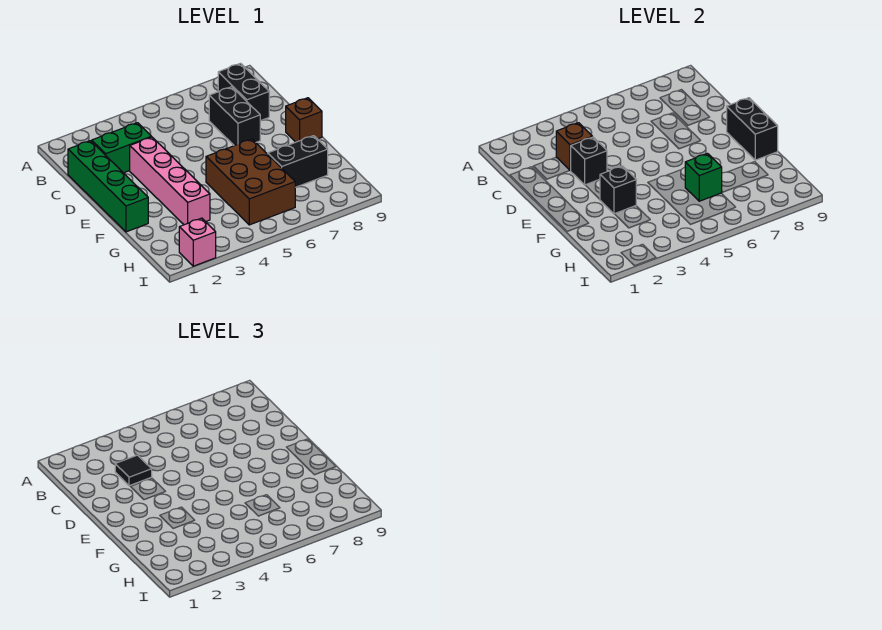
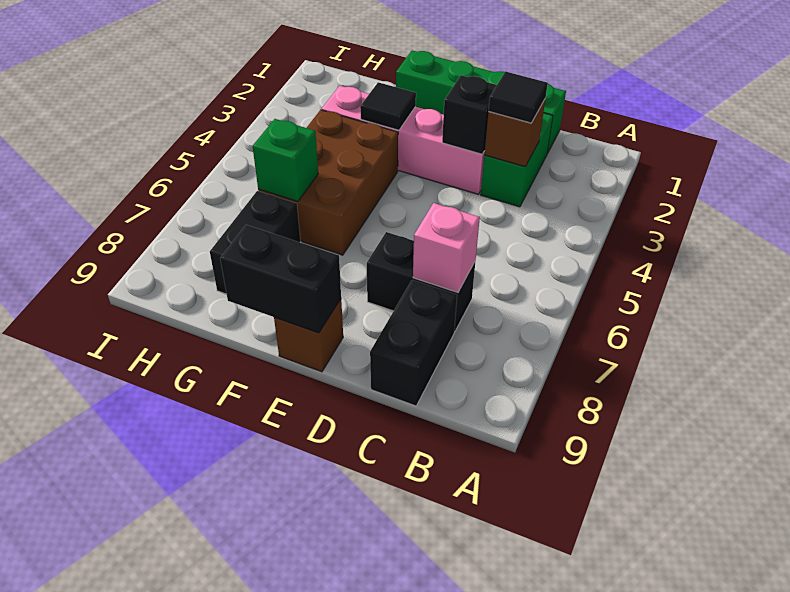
black 1x2 brick [218,63,269,121] -> black 1x2 brick turned to [370,280,457,406]
black 1x1 brick [600,166,636,214] -> black 1x1 tile [360,82,416,130]
brown 2x3 brick [206,139,296,225] -> brown 2x3 brick turned to [258,110,398,255]
pink 1x1 brick [179,218,216,266] -> pink 1x1 brick moved to [413,203,480,292]

